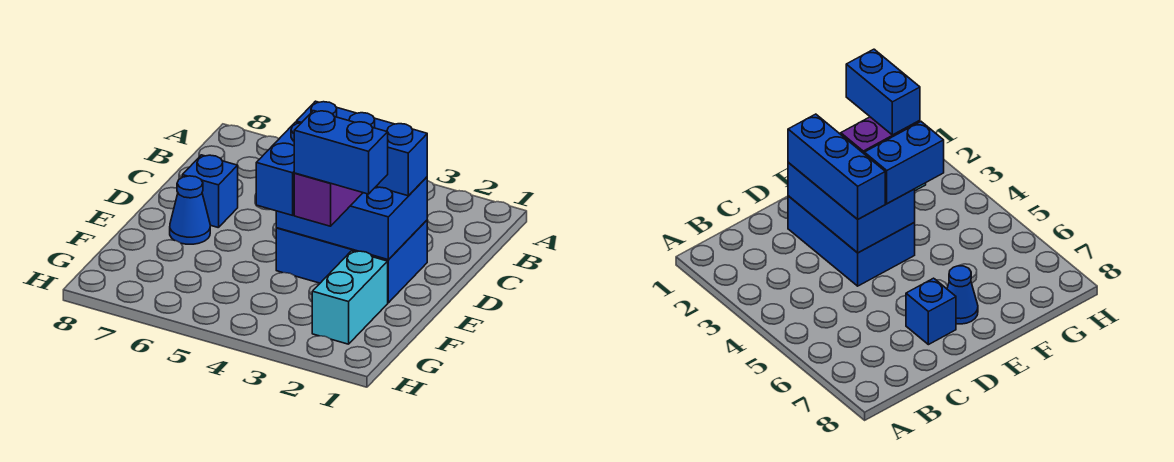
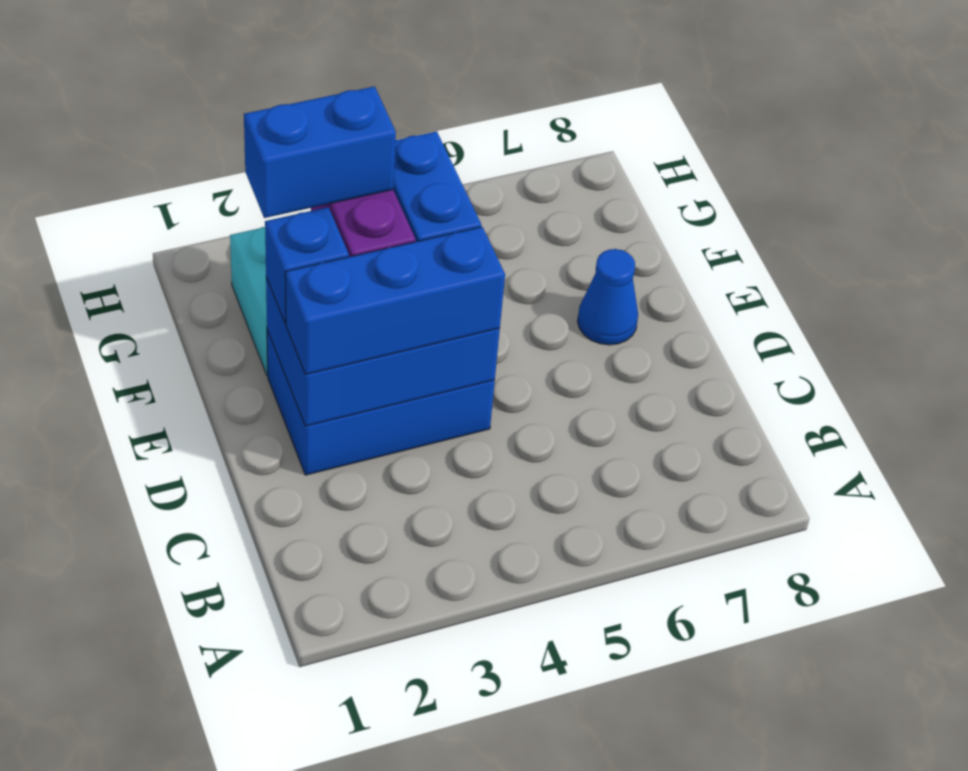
blue 1x1 brick [182,155,238,228] -> blue 1x1 brick moved to [265,207,349,323]

